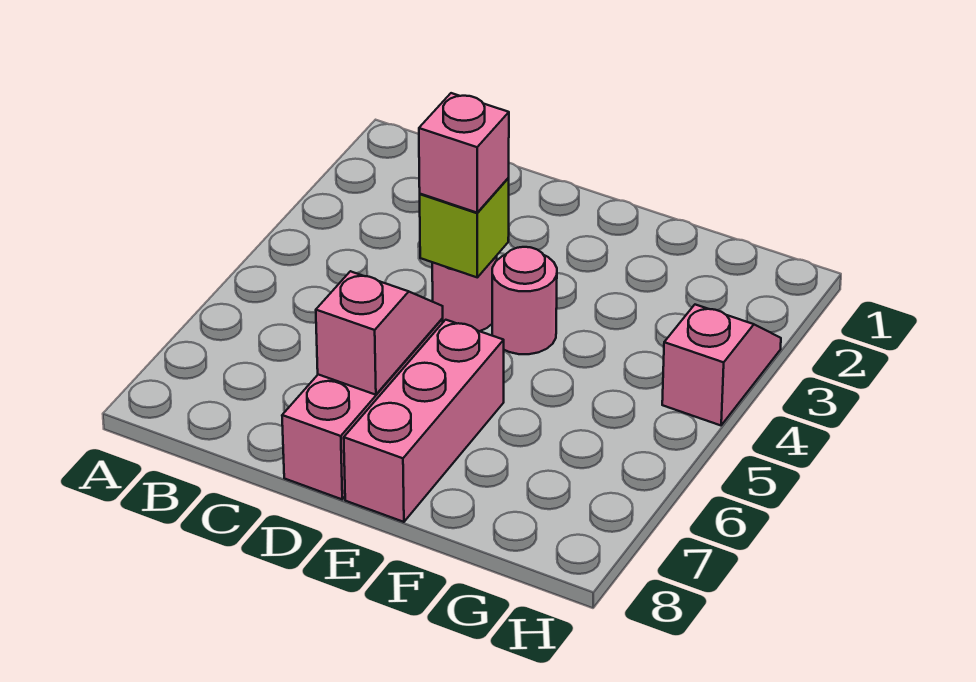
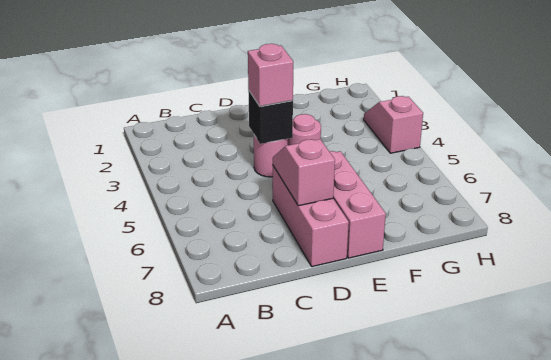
lime 1x1 brick [420,178,509,277] -> black 1x1 brick [248,90,293,144]

